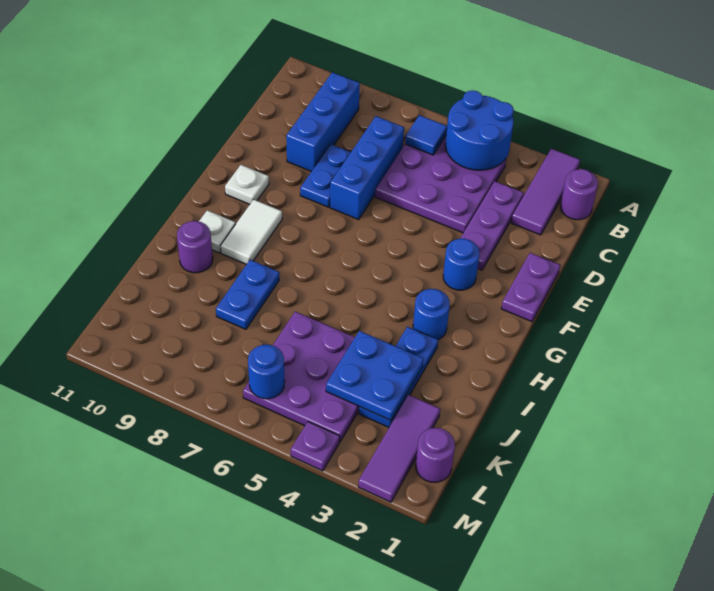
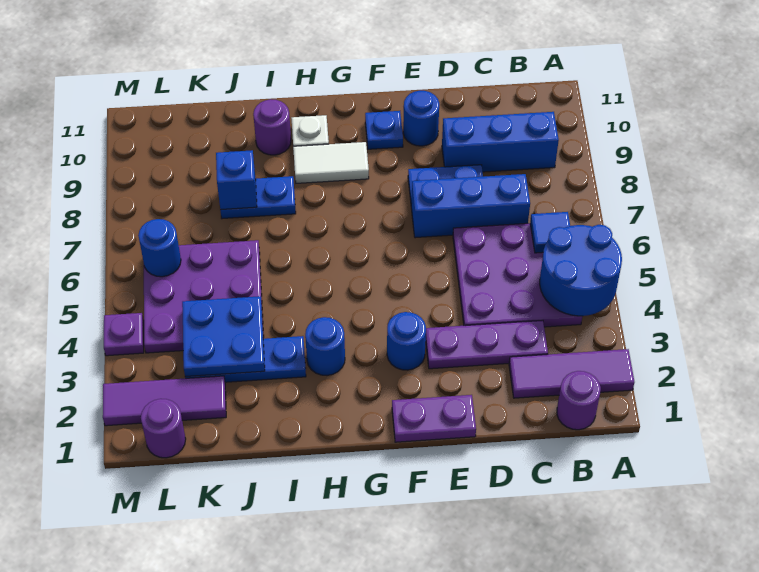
none -> blue 1x1 round brick [403,91,439,146]
white 1x1 plate [225,165,269,204] -> blue 1x1 plate [365,111,403,149]
none -> blue 1x1 brick [216,150,257,210]

